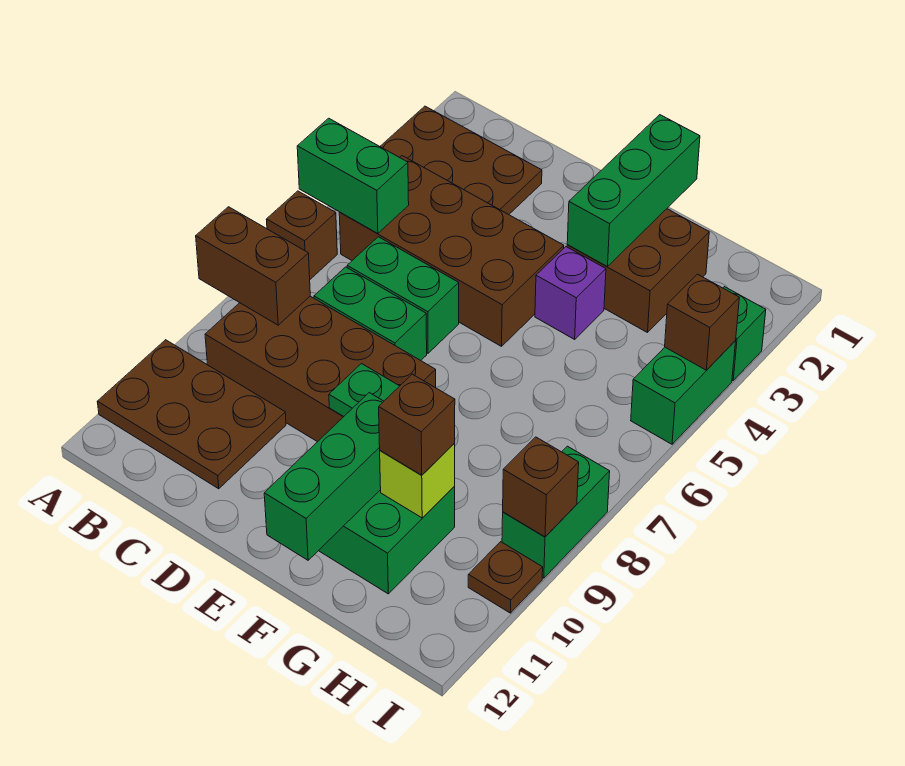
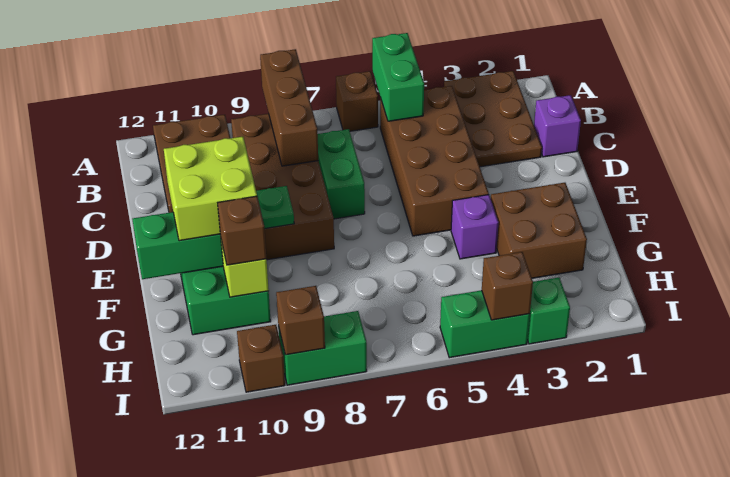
brown 1x2 brick [196,207,310,325] -> brown 1x3 brick [260,49,318,166]
none -> purple 1x1 brick [534,95,581,157]
green 1x2 brick [347,237,459,353] -> none
none -> lime 2x2 brick [164,137,257,241]
green 1x3 brick [567,115,700,267] -> none
brown 1x1 plate [468,542,543,613] -> brown 1x1 brick [237,325,285,392]

